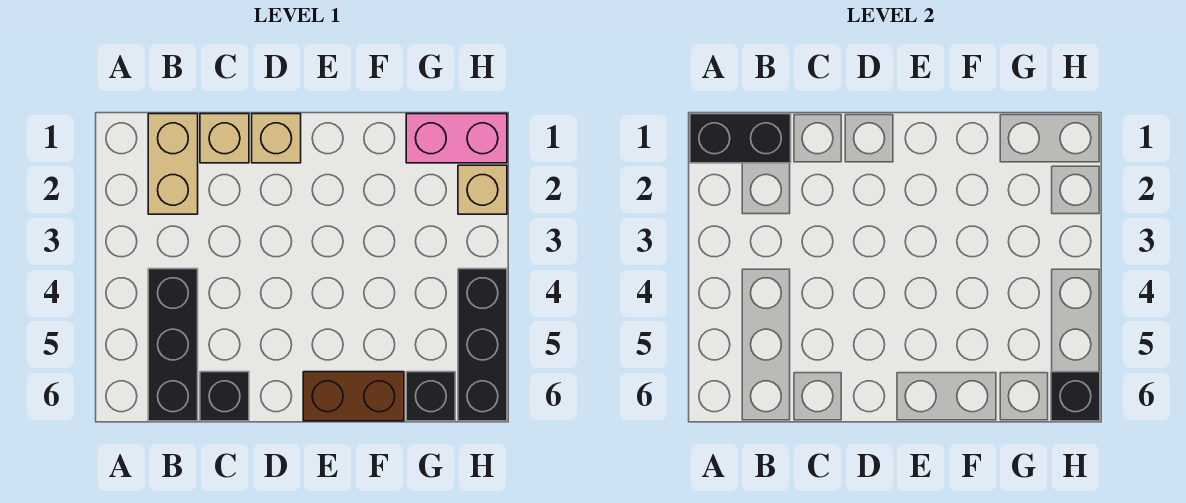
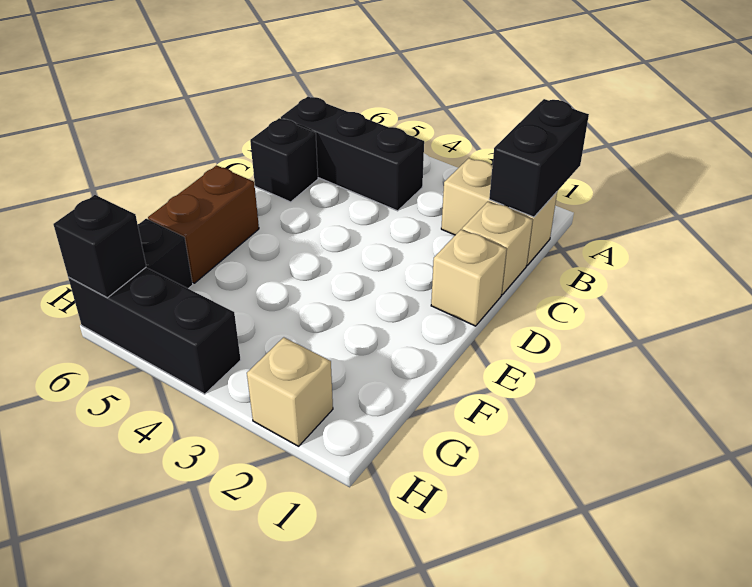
pink 1x2 brick [406,114,507,163] -> none

